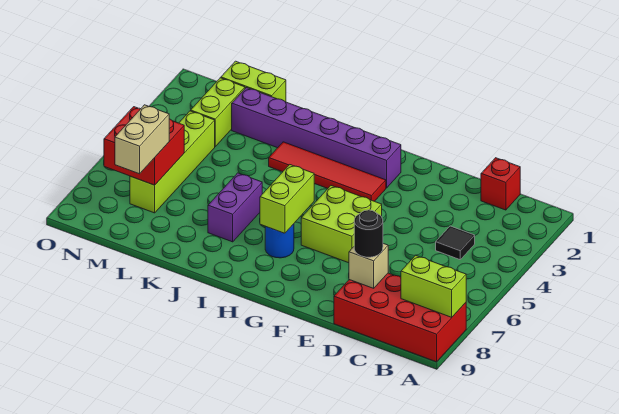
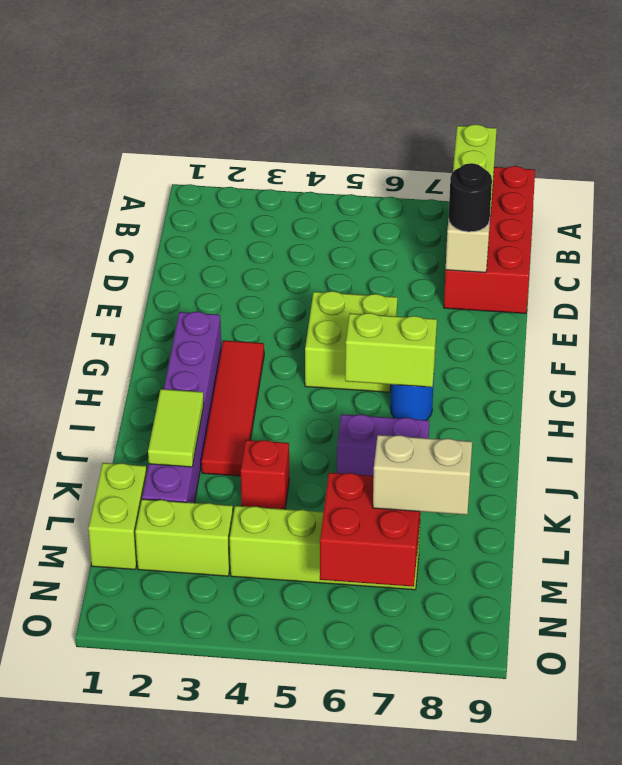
red 1x1 brick [481,158,520,210] -> red 1x1 brick moved to [241,440,289,509]
black 1x1 tile [436,226,475,260] -> none
none -> lime 1x2 tile [148,389,204,467]

